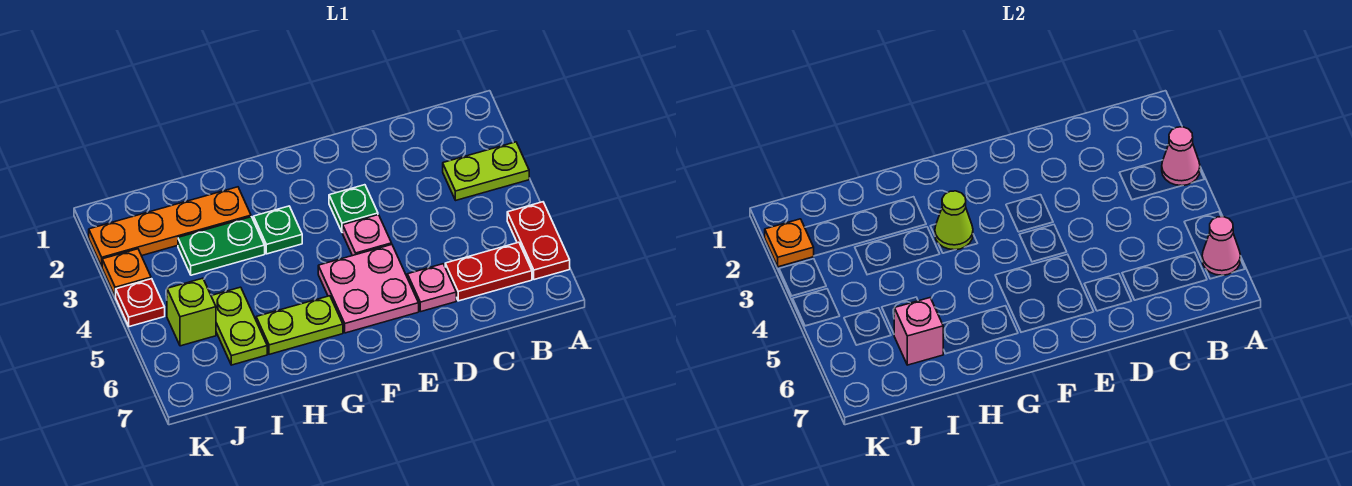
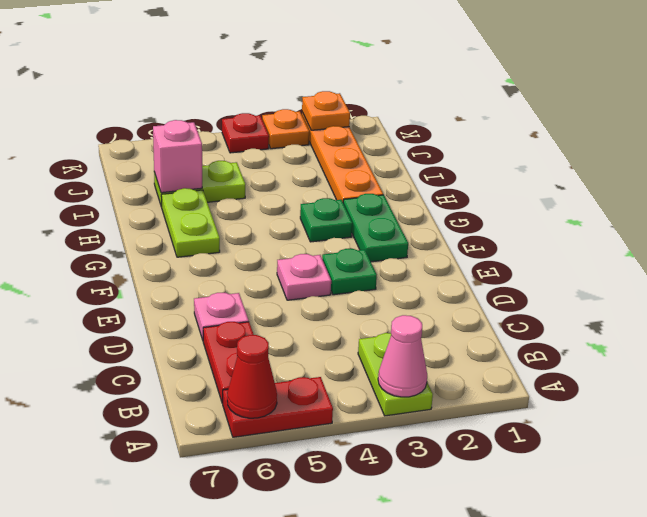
pink 1x1 cone [1202,217,1240,275] -> red 1x1 cone [227,335,277,418]
pink 2x2 plate [318,245,419,333] -> none
lime 1x1 cone [935,191,973,250] -> none
green 1x2 plate [178,217,265,275] -> green 1x2 plate moved to [343,194,408,262]
lime 1x1 brick [167,278,216,346] -> none

